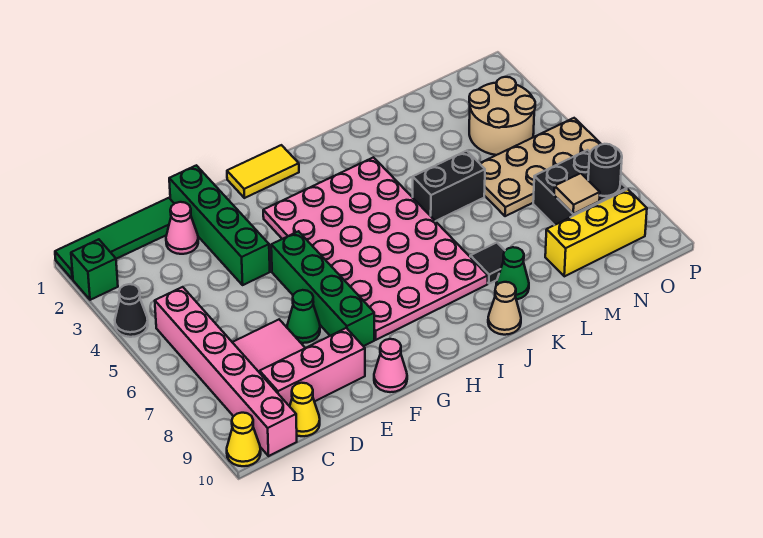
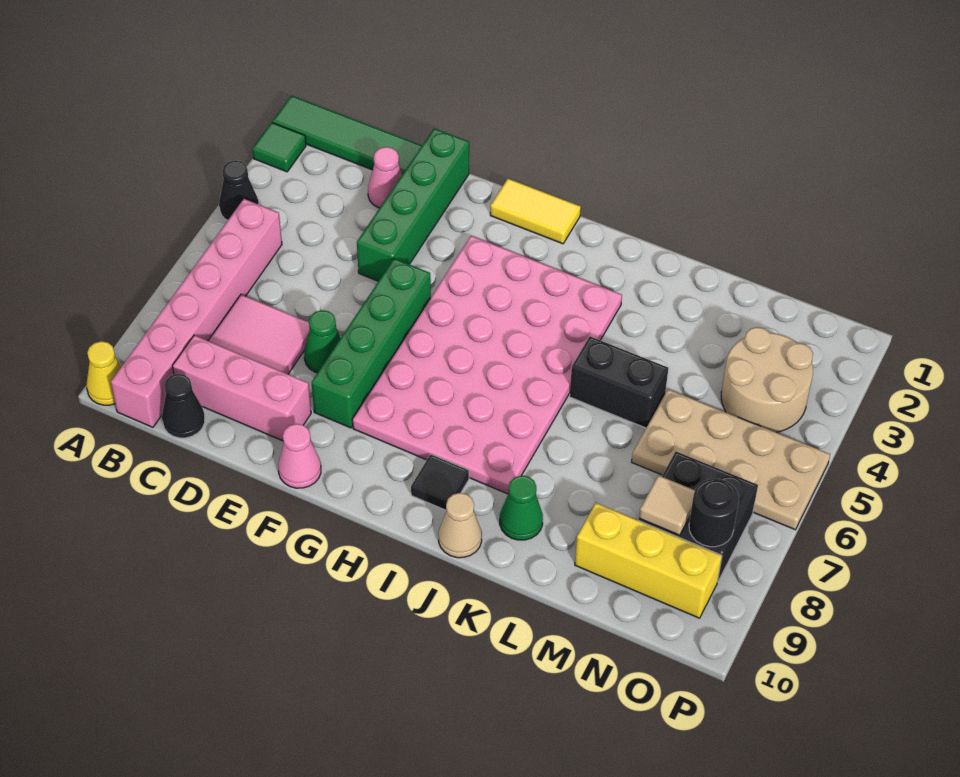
green 1x1 brick [71,239,118,300] -> green 1x1 tile [252,122,306,172]
yellow 1x1 cone [290,383,320,436] -> black 1x1 cone [162,374,205,438]
black 1x1 tile [470,243,505,284] -> black 1x1 tile moved to [411,454,469,510]

